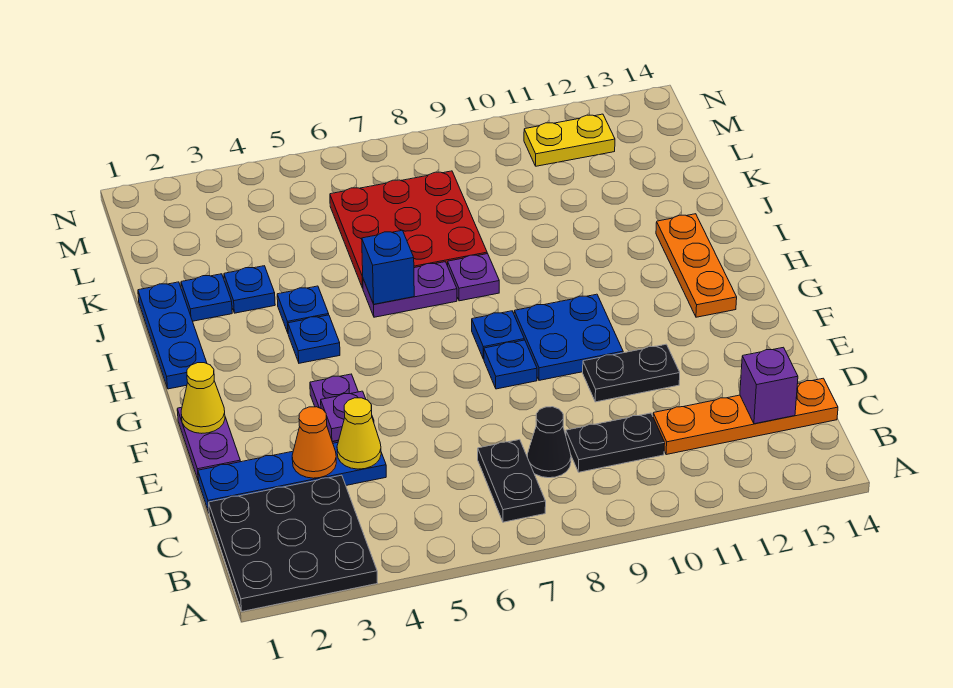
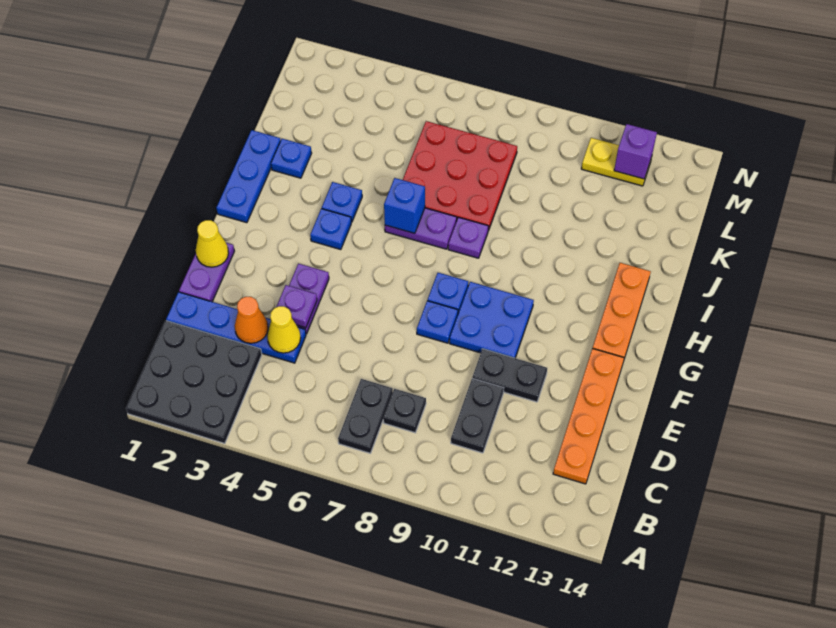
black 1x1 cone [527,407,571,478] -> black 1x1 plate [383,389,426,433]
black 1x2 plate [566,413,665,472] -> black 1x2 plate turned to [451,379,504,453]
orange 1x4 plate [653,378,838,455] -> orange 1x4 plate turned to [553,348,624,484]
purple 1x1 brick [740,347,798,424] -> purple 1x1 brick moved to [614,124,657,179]
blue 1x1 plate [224,266,275,313] -> none

